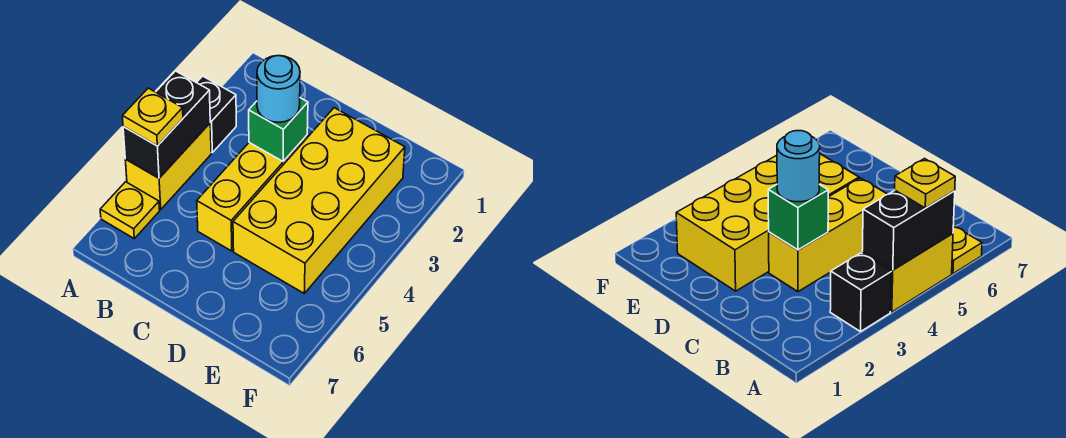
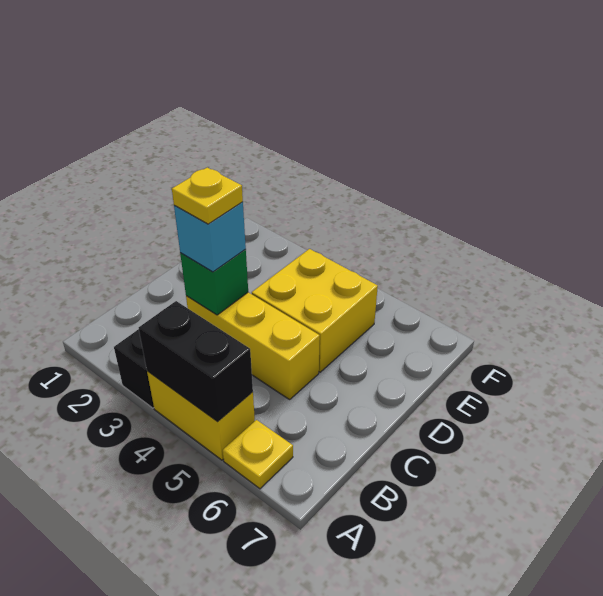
yellow 1x1 plate [122,88,183,146] -> yellow 1x1 plate moved to [172,168,243,224]
cyan 1x1 round brick [257,56,300,122] -> cyan 1x1 brick [174,202,246,272]
yellow 2x4 brick [233,108,405,293] -> yellow 2x2 brick [252,249,378,372]

